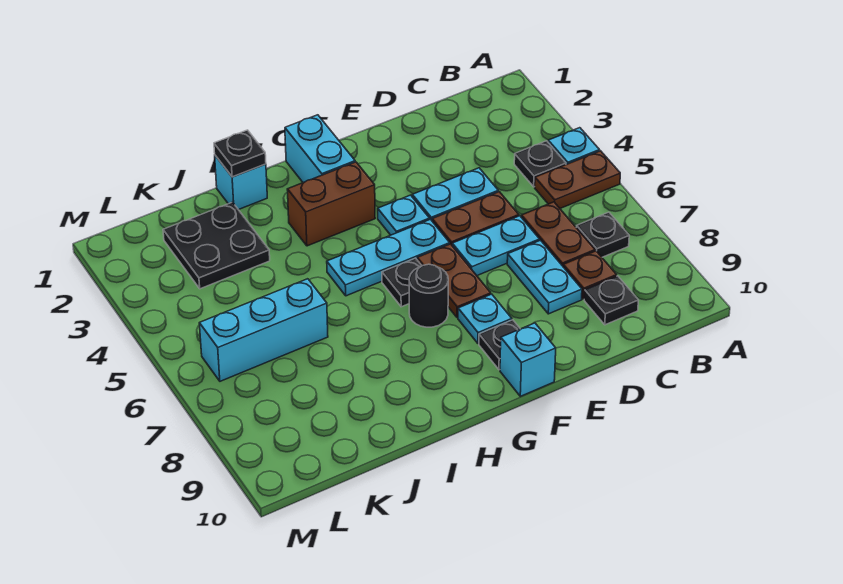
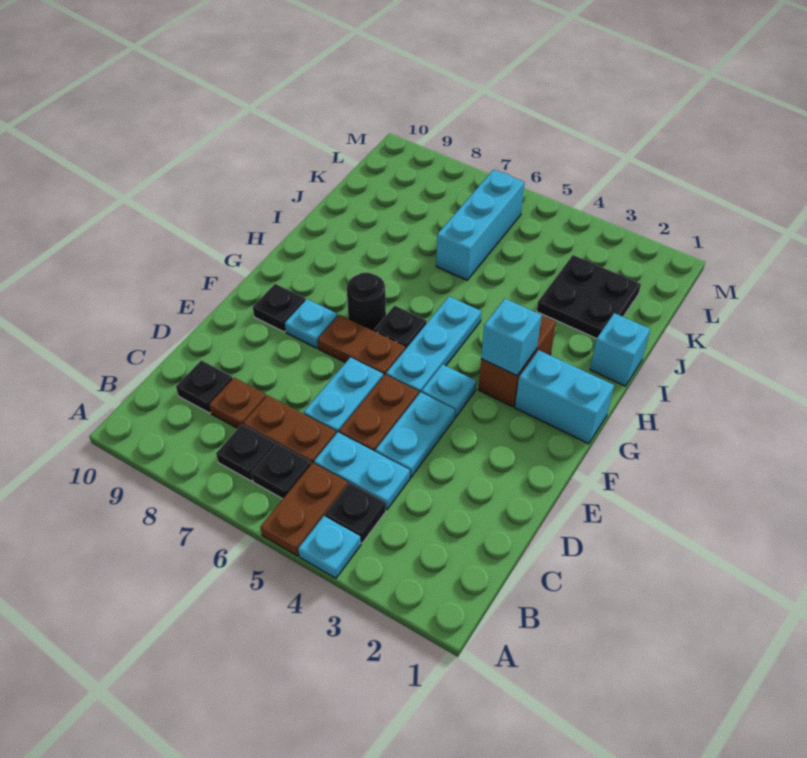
cyan 1x2 plate [507,240,582,314] -> cyan 1x2 plate moved to [314,432,410,510]
cyan 1x1 brick [500,323,556,396] -> cyan 1x1 brick moved to [481,299,542,376]
black 1x1 plate [214,130,266,177] -> black 1x1 plate moved to [251,444,311,499]

